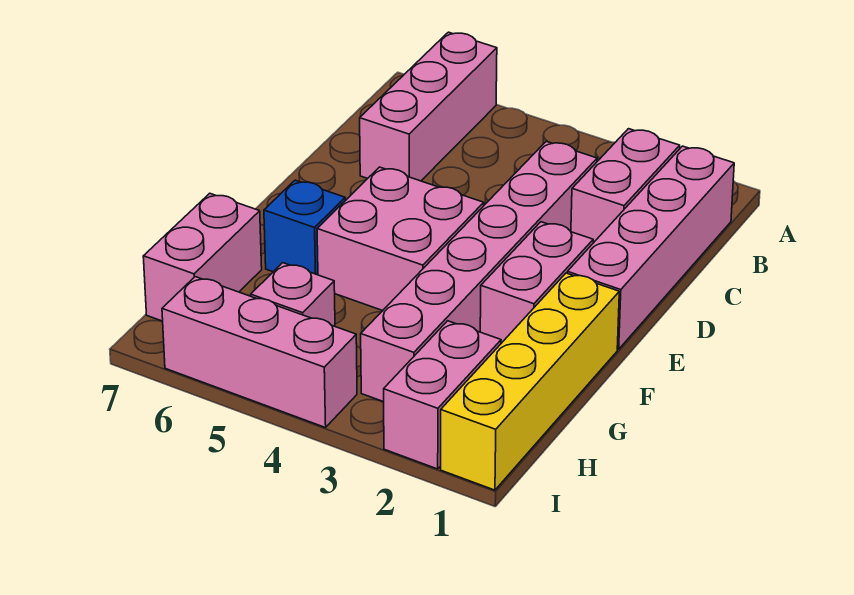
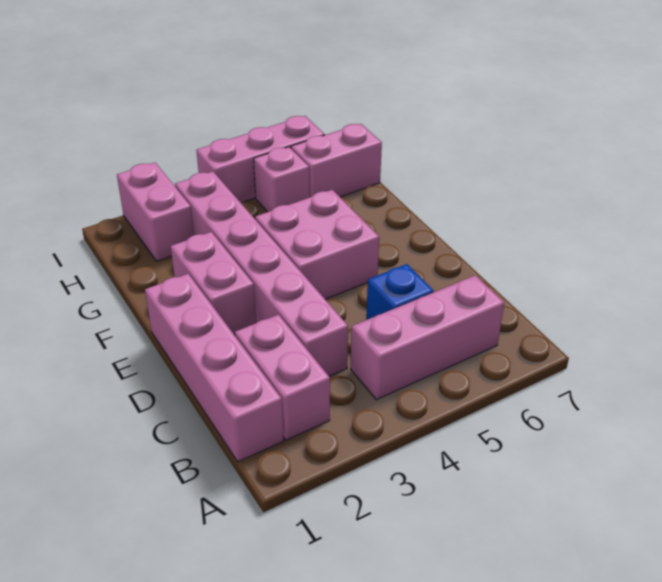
pink 1x3 brick [360,32,497,181] -> pink 1x3 brick turned to [351,275,504,400]
yellow 1x4 brick [441,273,619,490] -> none
blue 1x1 brick [264,180,345,275] -> blue 1x1 brick moved to [366,264,433,320]
pink 1x2 brick [143,193,262,321] -> pink 1x2 brick turned to [291,124,382,197]

